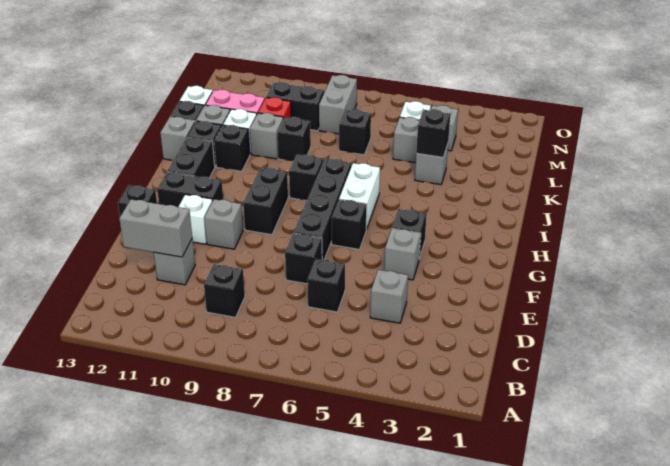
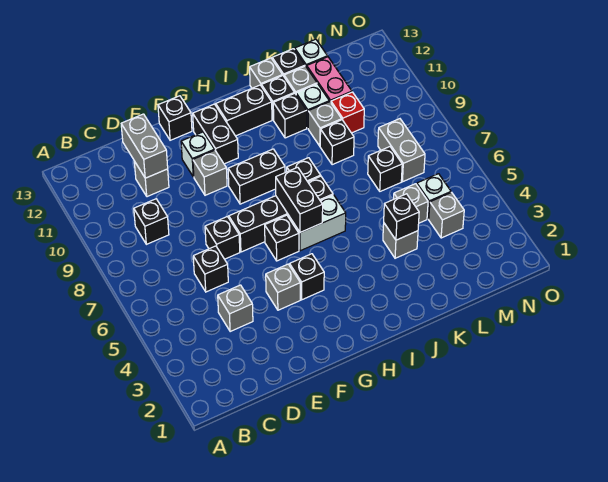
grey 1x2 brick [319,75,357,134] -> grey 1x2 brick turned to [378,119,425,182]
black 1x2 brick [266,82,324,131] -> black 1x2 brick moved to [276,167,323,232]

